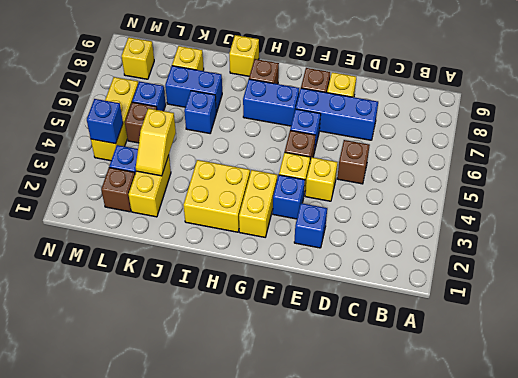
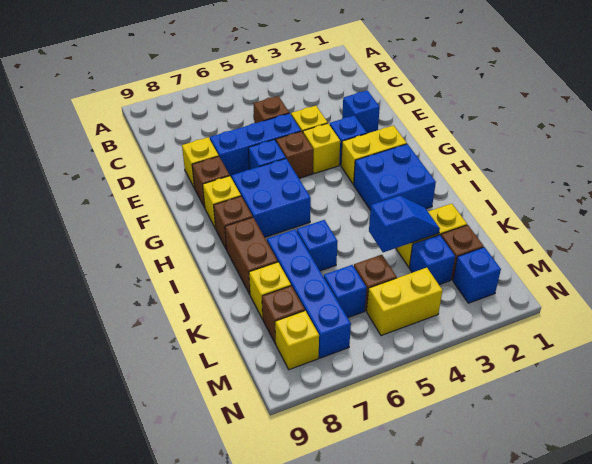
blue 1x3 brick [296,88,378,140] -> blue 1x3 brick turned to [210,113,301,177]
blue 1x2 brick [243,79,299,126] -> blue 2x2 brick [232,159,311,237]
yellow 2x2 brick [183,160,250,232] -> blue 2x2 brick [354,144,436,210]
none -> brown 1x2 brick [225,217,278,294]
yellow 1x1 brick [229,35,259,76] -> yellow 1x1 brick moved to [203,176,241,228]
blue 1x2 brick [165,66,222,113] -> blue 1x4 brick [267,230,351,358]
yellow 1x2 slope [136,108,176,176] -> blue 1x2 slope [369,196,440,252]
none -> brown 1x1 brick [262,286,305,344]
yellow 1x3 brick [91,77,138,161] -> yellow 1x2 brick [367,268,443,336]
blue 1x1 brick [87,99,123,144] -> blue 1x1 brick moved to [453,247,501,303]

